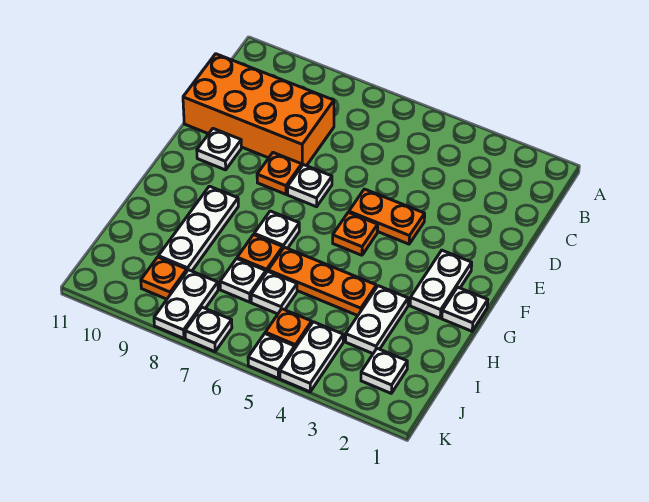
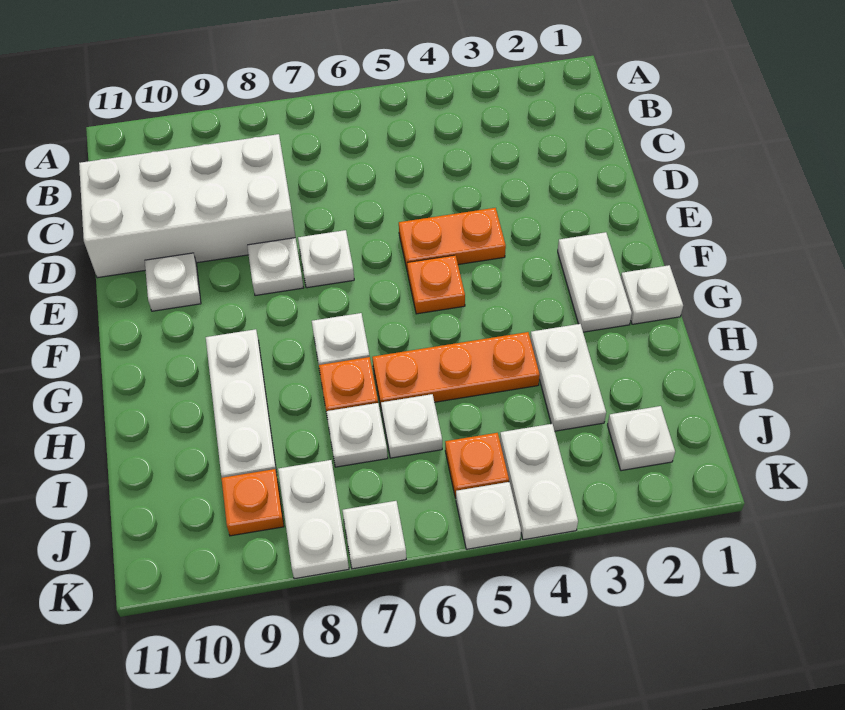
orange 2x4 brick [183,54,334,166] -> white 2x4 brick [79,134,295,278]
orange 1x1 plate [257,153,302,194] -> white 1x1 plate [247,238,303,296]

